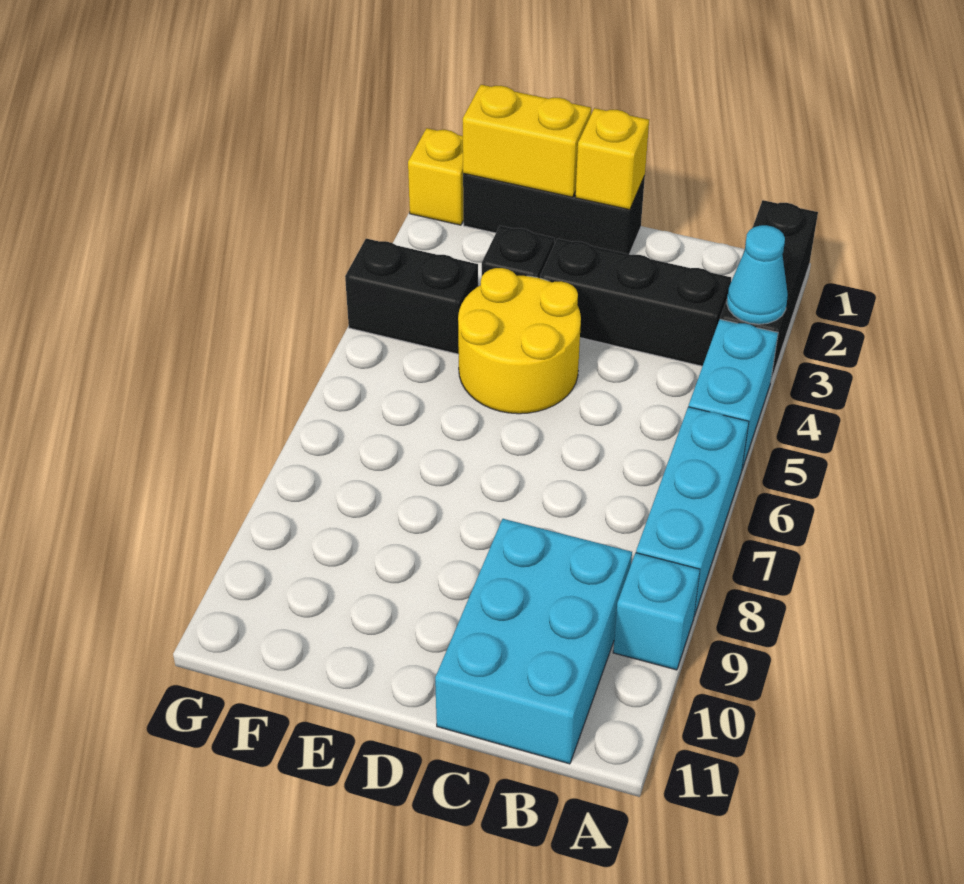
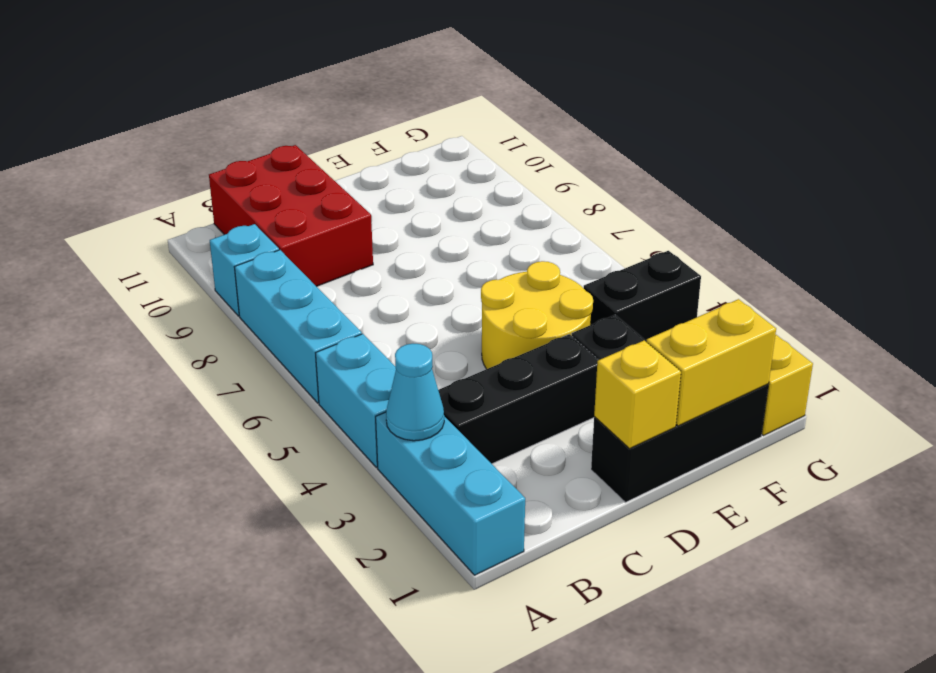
black 1x3 brick [720,200,818,380] -> cyan 1x3 brick [376,412,525,575]
cyan 2x3 brick [435,519,632,764] -> red 2x3 brick [209,145,373,286]

